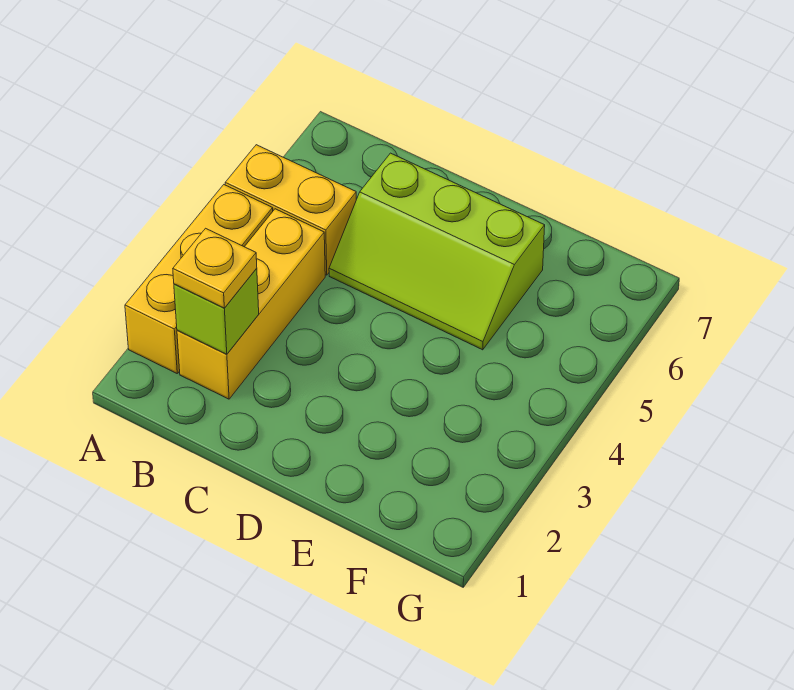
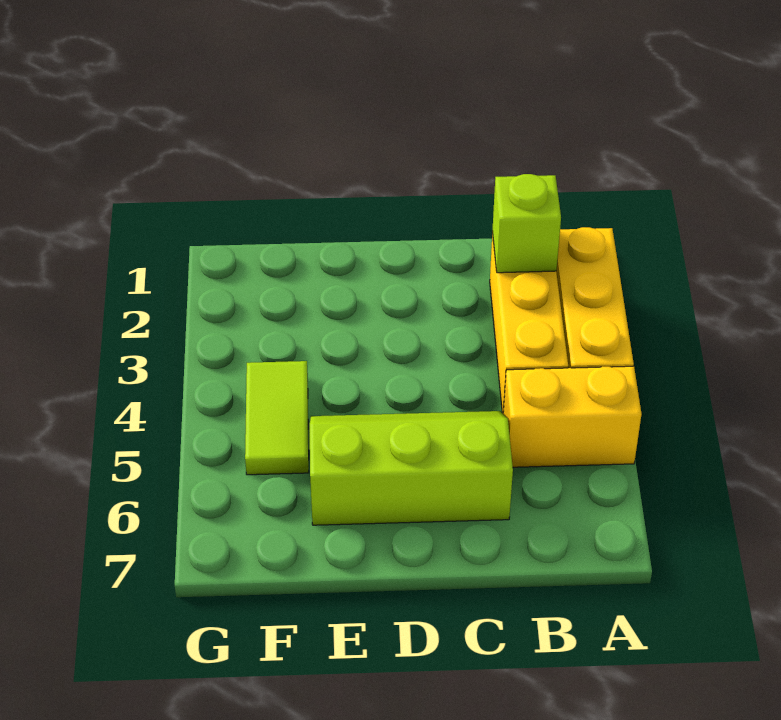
yellow 1x1 plate [173,228,257,308] -> none
none -> lime 1x2 tile [245,361,309,475]

